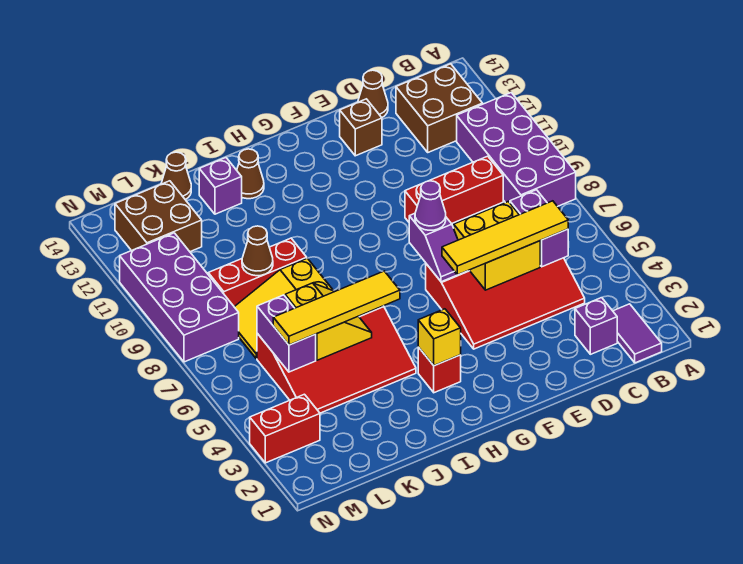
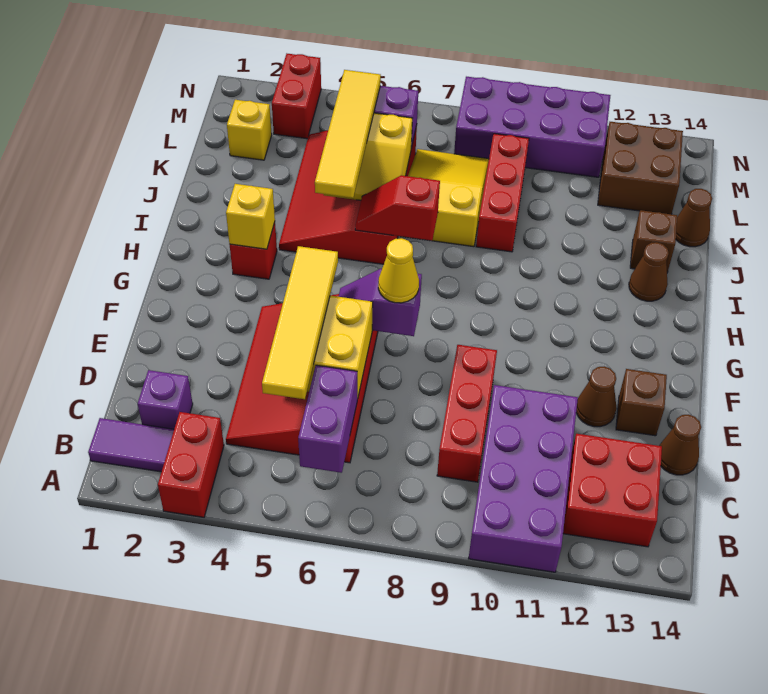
none -> red 1x2 brick [158,412,224,517]
purple 2x4 brick [457,93,576,206] -> purple 2x4 brick turned to [469,385,578,572]
brown 2x2 brick [396,64,483,152] -> red 2x2 brick [563,434,662,547]
purple 1x2 brick [510,190,568,267] -> purple 1x2 brick turned to [298,365,357,473]
purple 1x1 cone [415,181,446,230] -> yellow 1x1 cone [378,238,419,303]
none -> red 1x2 slope [355,175,440,241]
purple 1x1 brick [199,158,242,214] -> brown 1x1 brick [630,210,677,273]
brown 1x1 cone [242,226,273,276] -> brown 1x1 cone moved to [576,366,617,427]
none -> yellow 1x1 brick [227,100,272,160]

